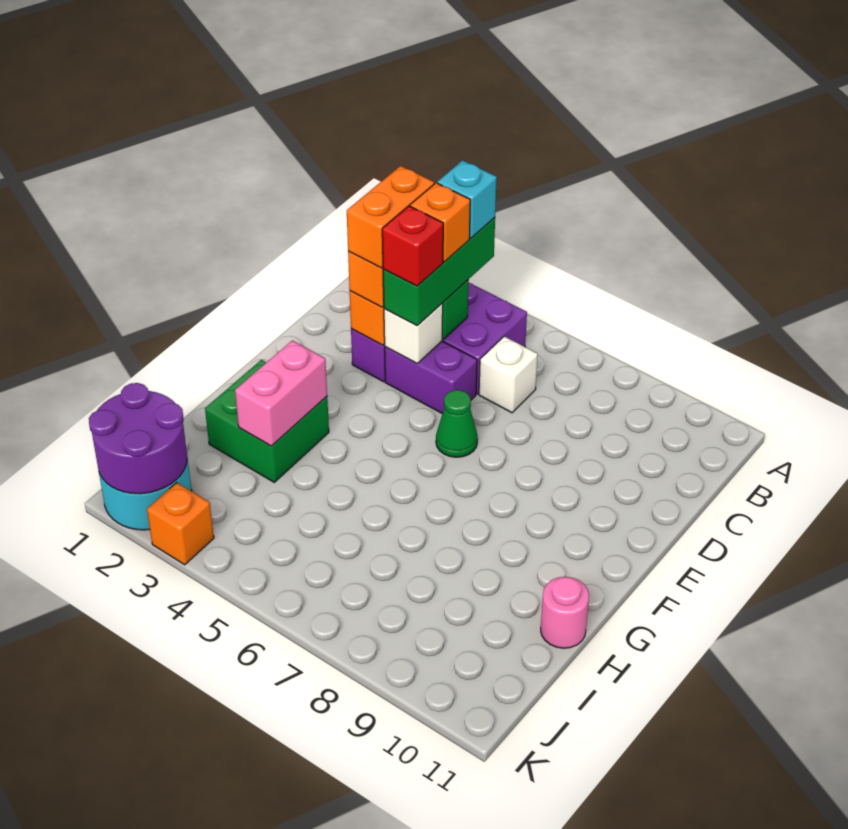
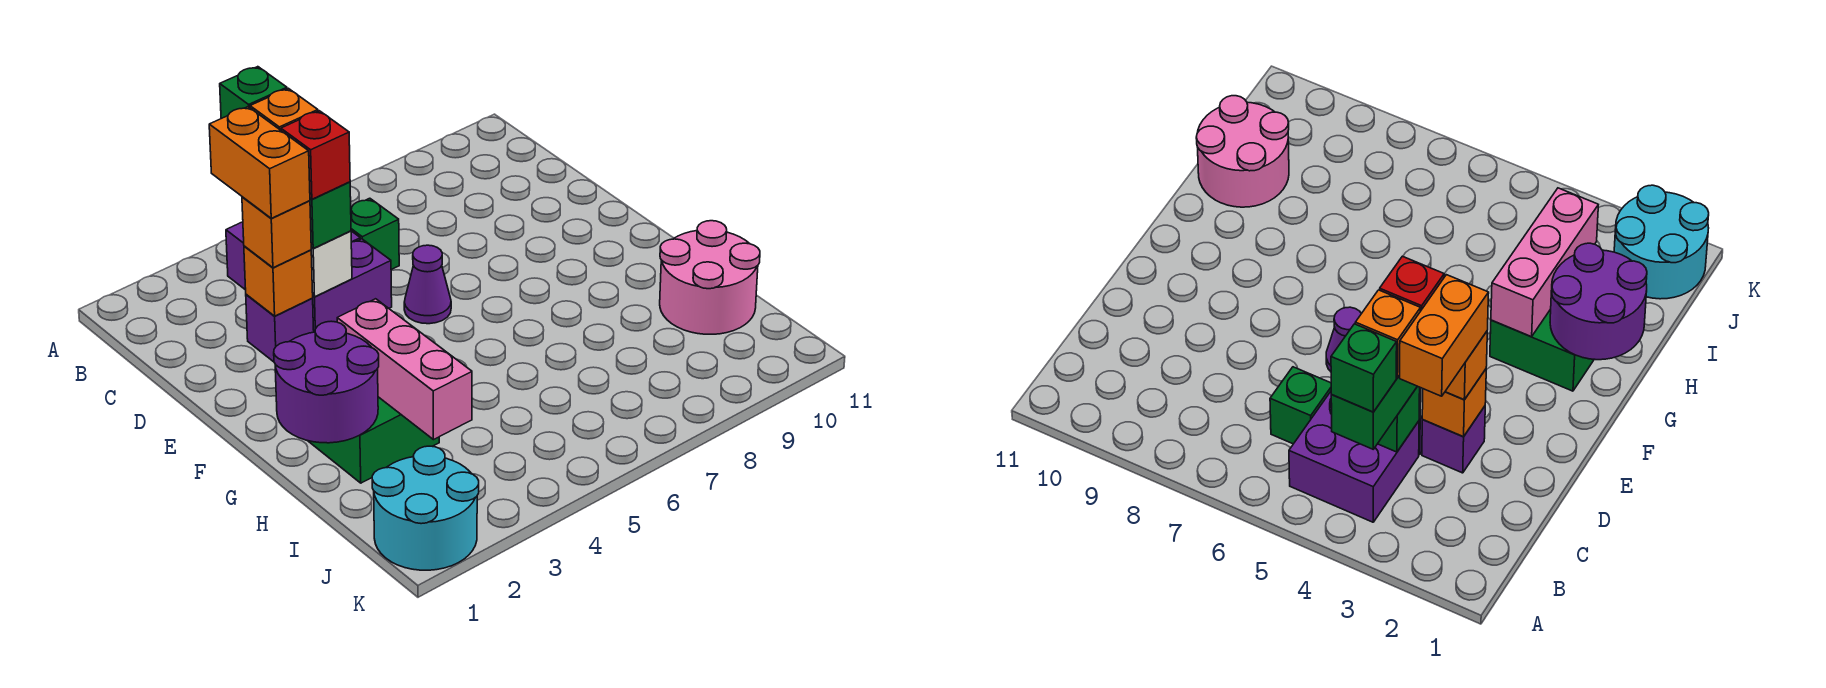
cyan 1x1 brick [437,160,497,238] -> green 1x1 brick [220,67,287,119]
white 1x1 brick [479,336,538,413] -> green 1x1 brick [351,198,399,270]
green 1x1 cone [436,390,478,457] -> purple 1x1 cone [404,245,451,324]
pink 1x2 brick [235,340,327,446] -> pink 1x3 brick [337,299,472,440]
pink 1x1 round brick [541,577,589,648] -> pink 2x2 round brick [660,221,760,334]
purple 2x2 round brick [89,383,187,494] -> purple 2x2 round brick moved to [274,321,379,443]
orange 1x1 brick [147,483,214,565] -> none

